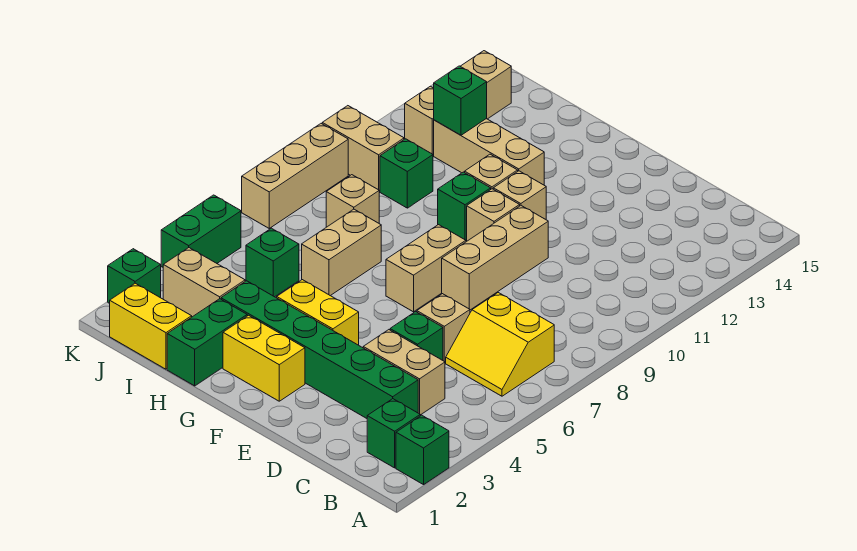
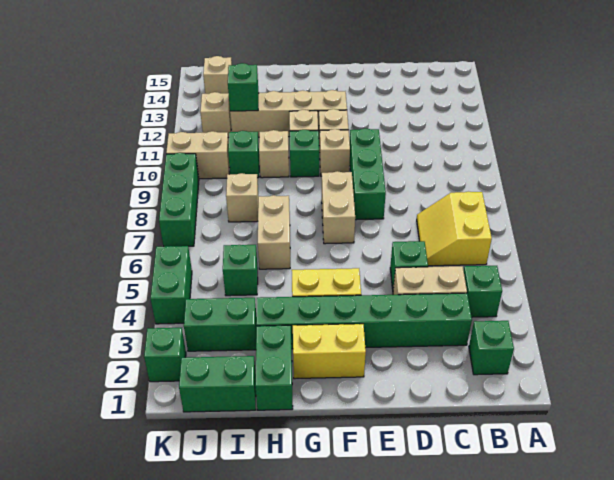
green 1x1 brick [396,415,449,485] -> green 1x1 brick moved to [464,266,502,317]
yellow 2x2 slope [446,293,554,396] -> yellow 2x2 slope turned to [417,192,492,266]
tan 1x1 brick [417,294,470,362] -> tan 1x1 brick moved to [259,130,289,178]
tan 1x3 brick [442,206,548,310] -> green 1x3 brick [350,128,386,220]
tan 1x3 brick [434,119,544,185] -> tan 1x4 brick [230,90,347,137]
yellow 1x2 brick [110,283,192,369] -> green 1x2 brick [179,356,256,412]
tan 1x2 brick [163,248,245,317] -> green 1x2 brick [184,298,256,351]
tan 1x3 brick [242,124,348,228] -> green 1x3 brick [159,153,199,247]

